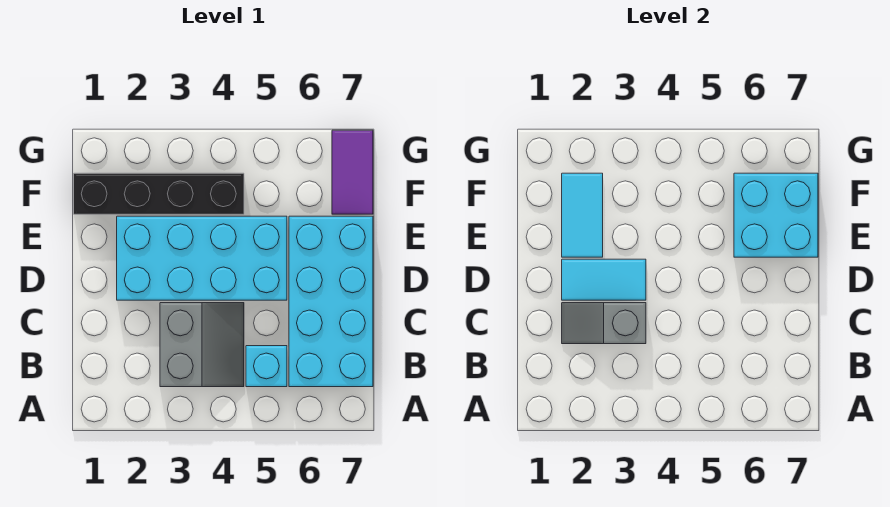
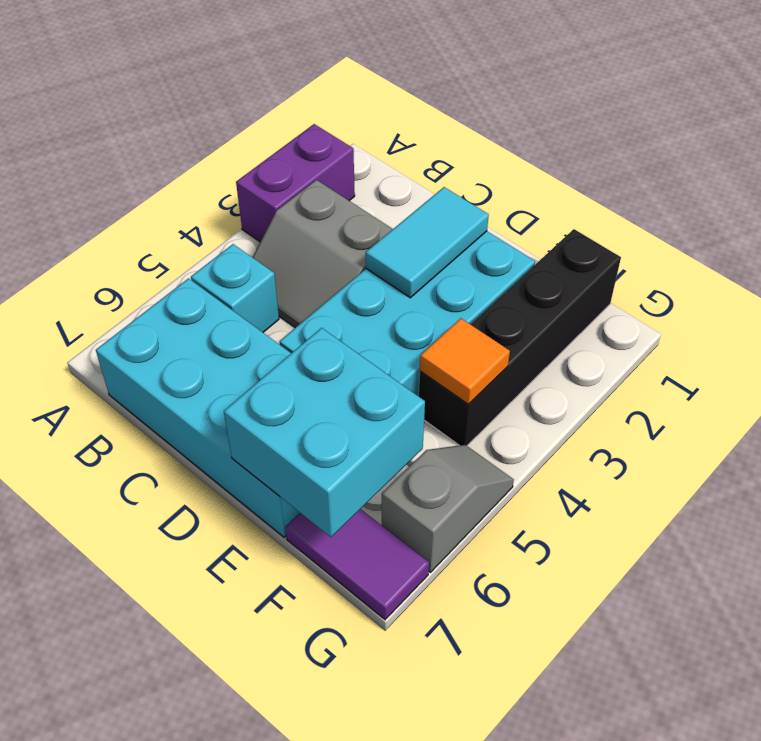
none -> purple 1x2 brick [236,124,355,242]
grey 1x2 slope [562,303,646,344] -> grey 1x2 slope moved to [382,445,514,572]
cyan 1x2 tile [562,173,603,257] -> none
none -> orange 1x1 tile [420,318,510,404]

